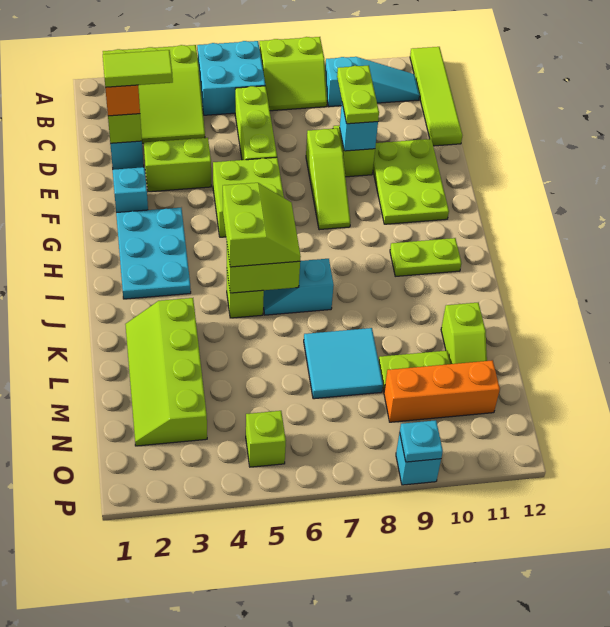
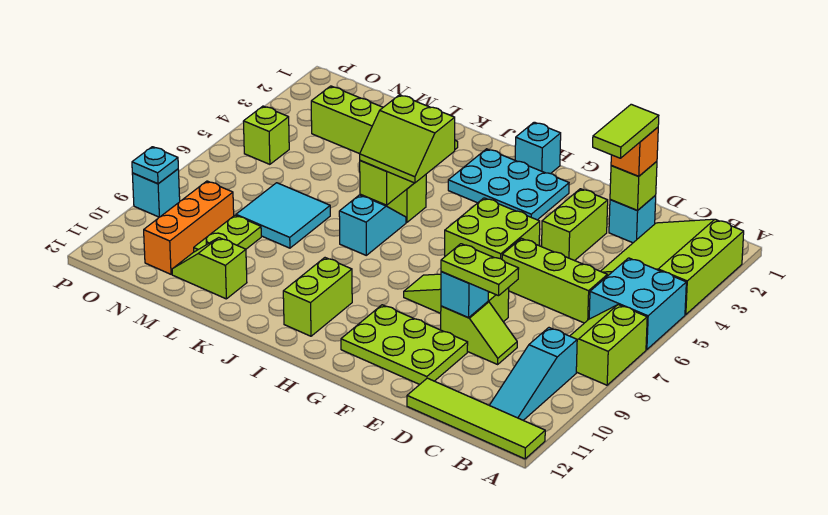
cyan 1x1 brick [113,167,148,213] -> cyan 1x1 brick moved to [515,122,561,174]
lime 1x2 plate [390,238,461,276] -> lime 1x2 brick [283,258,352,336]

